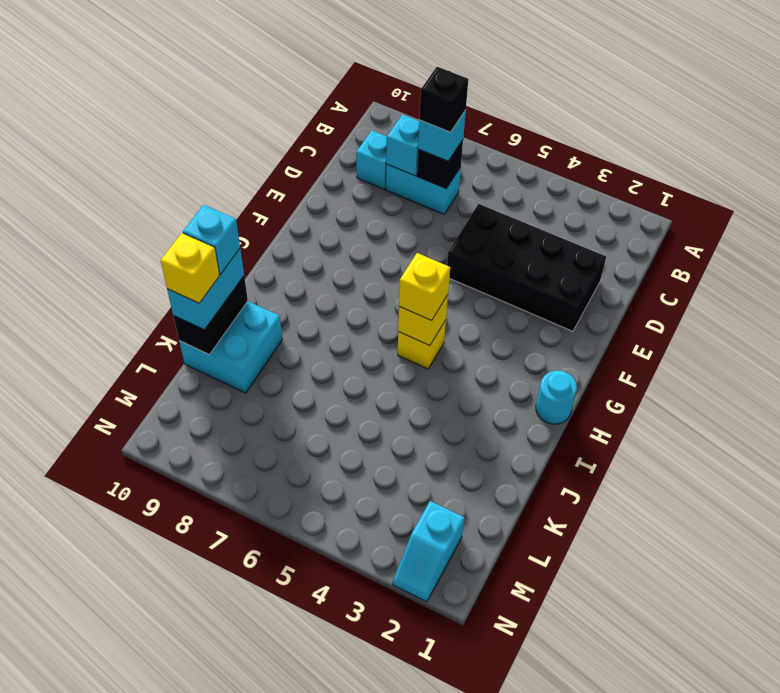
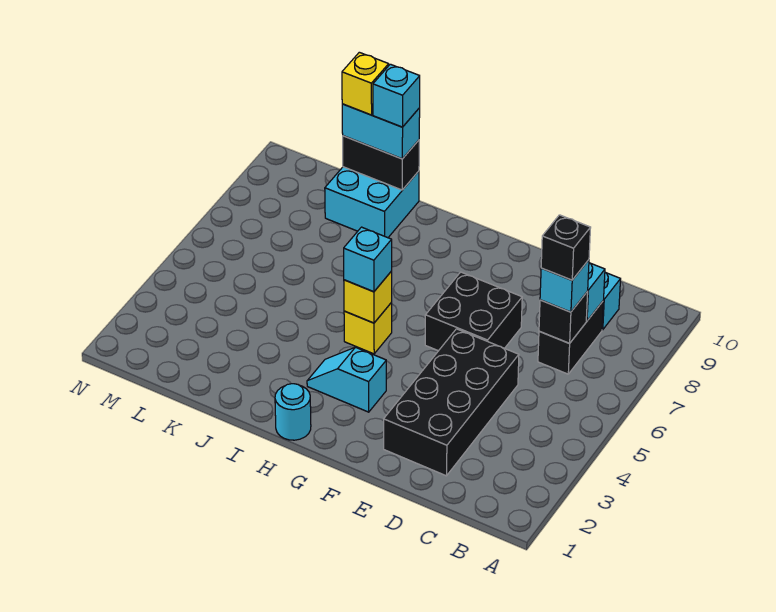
cyan 1x2 brick [386,164,461,214] -> black 1x2 brick [538,301,603,374]
none -> black 2x2 brick [425,272,522,351]
yellow 1x1 brick [399,253,450,321] -> cyan 1x1 brick [344,227,392,292]
cyan 1x2 slope [393,501,465,602] -> cyan 1x2 slope moved to [307,347,386,412]

